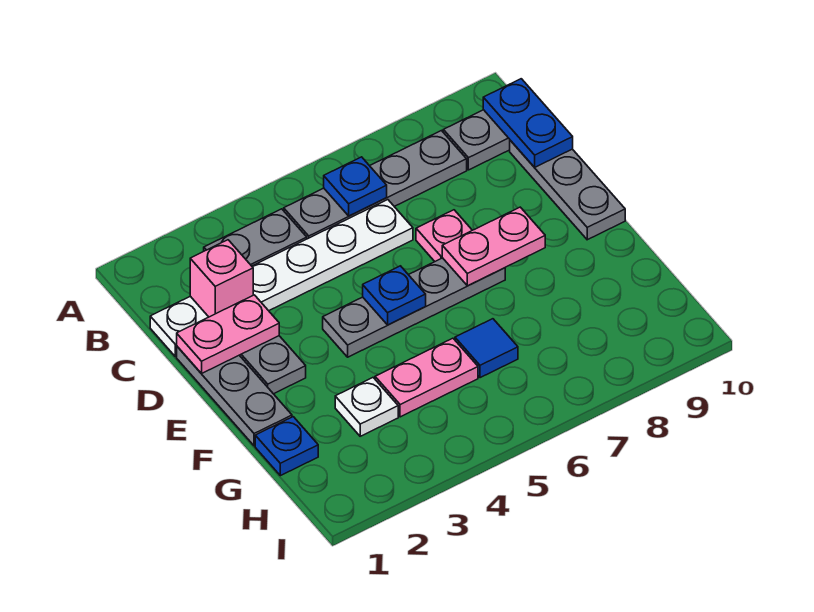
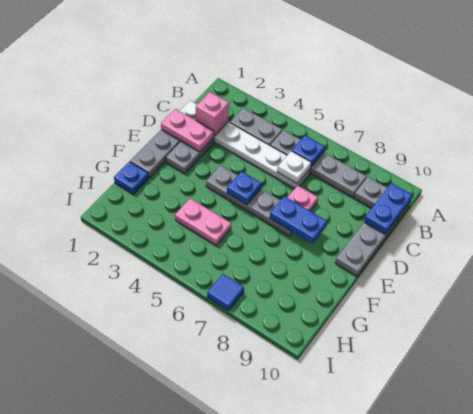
pink 1x2 plate [442,207,545,286] -> blue 1x2 plate [270,196,327,244]
white 1x1 plate [335,378,398,436] -> white 1x1 plate moved to [277,151,311,183]
blue 1x1 tile [455,319,518,378] -> blue 1x1 tile moved to [207,274,244,311]

